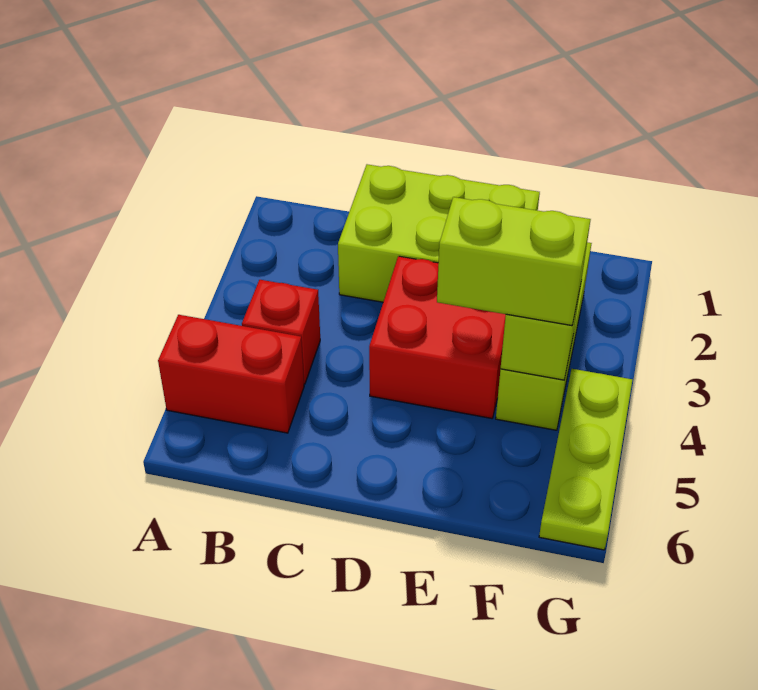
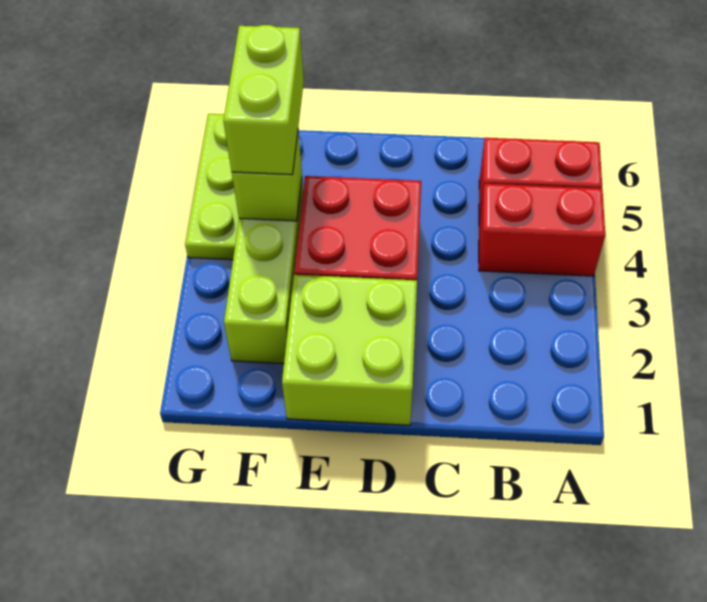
red 1x1 brick [242,280,320,384] -> red 1x2 brick [479,184,605,276]
lime 2x3 brick [338,164,540,302] -> lime 2x2 brick [282,275,417,425]
lime 1x2 brick [437,197,591,326] -> lime 1x2 brick turned to [223,25,304,175]

